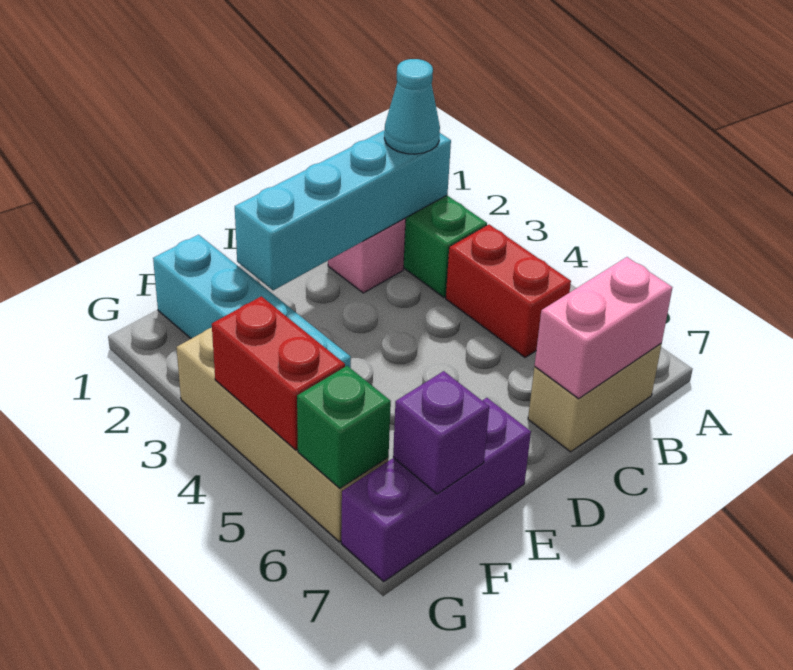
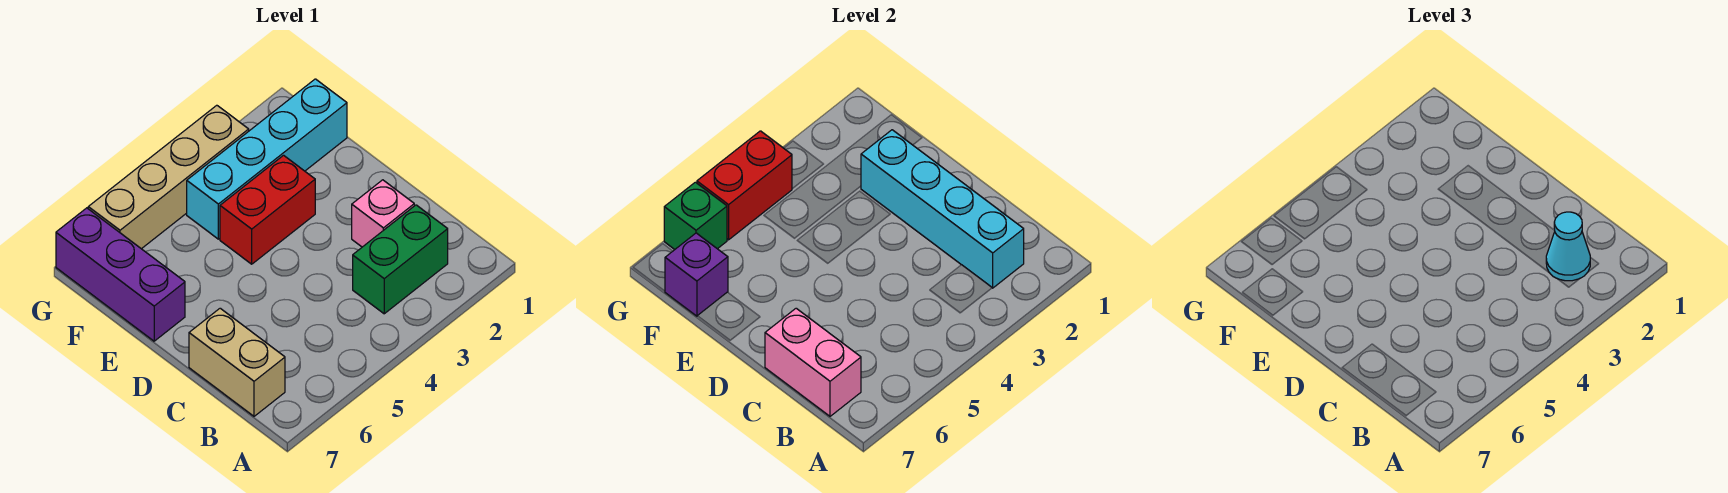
red 1x2 brick [446,225,571,358] -> red 1x2 brick moved to [220,155,315,264]

